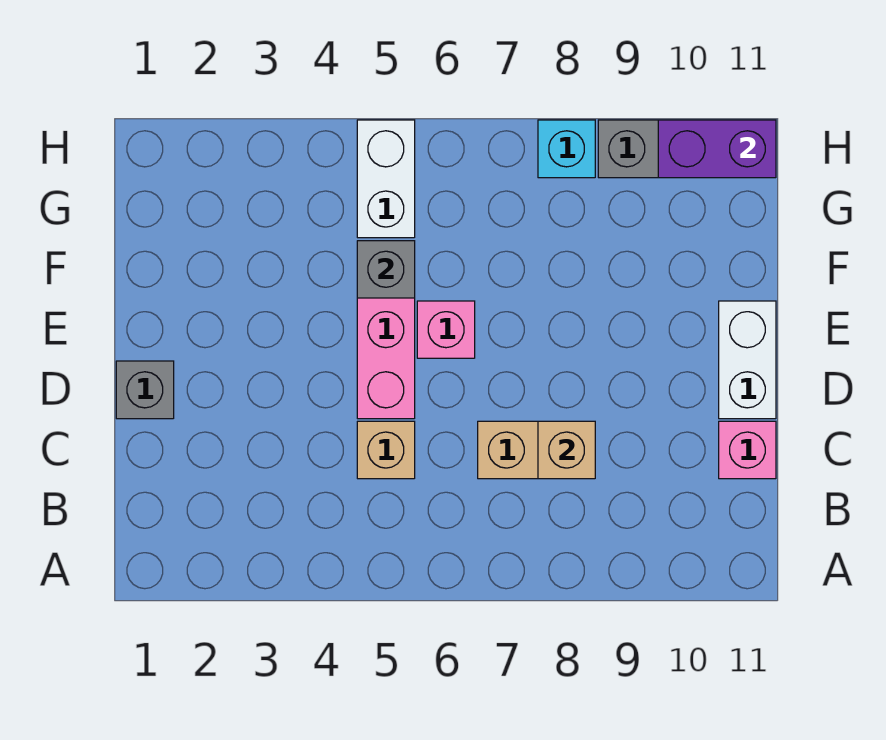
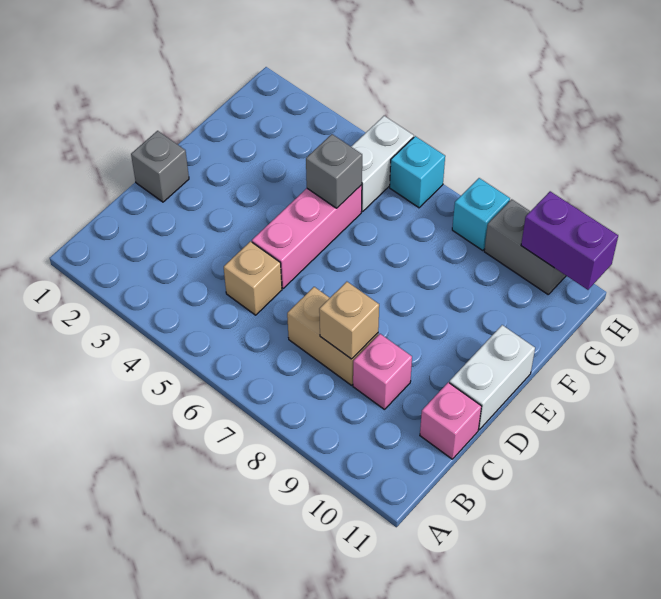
pink 1x1 brick [417,301,475,358] -> pink 1x1 brick moved to [353,334,412,410]
none -> cyan 1x1 brick [390,136,445,208]

